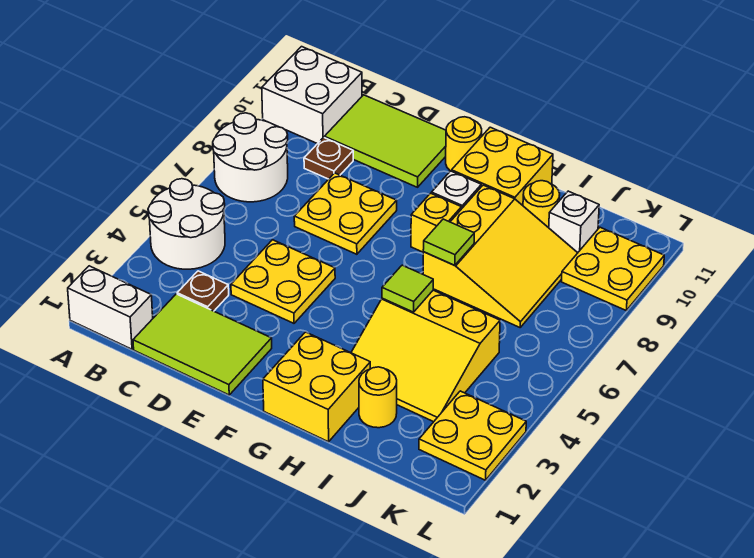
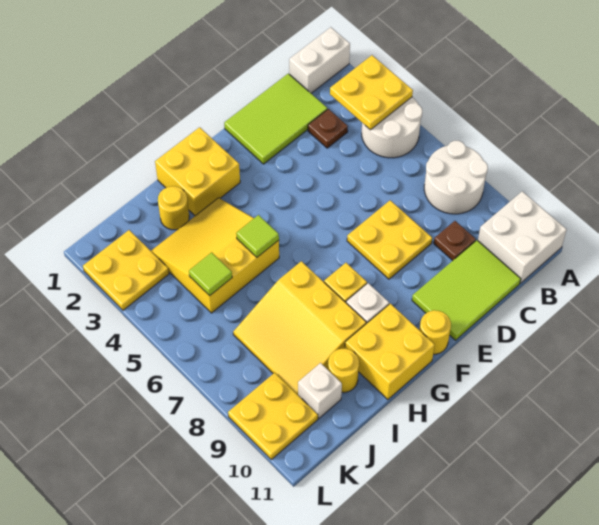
yellow 2x2 plate [231,240,335,323] -> yellow 2x2 plate moved to [330,55,413,130]
lime 1x1 tile [423,219,474,265] -> lime 1x1 tile moved to [189,252,232,296]

